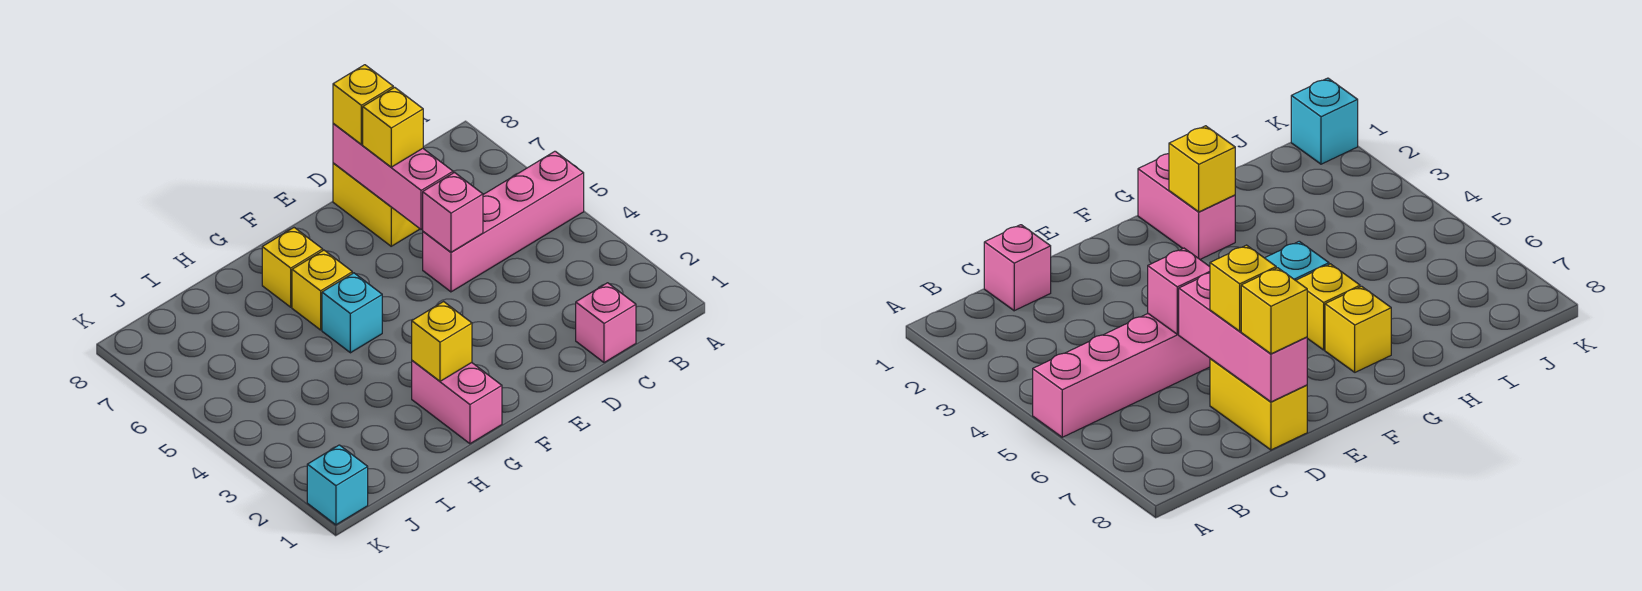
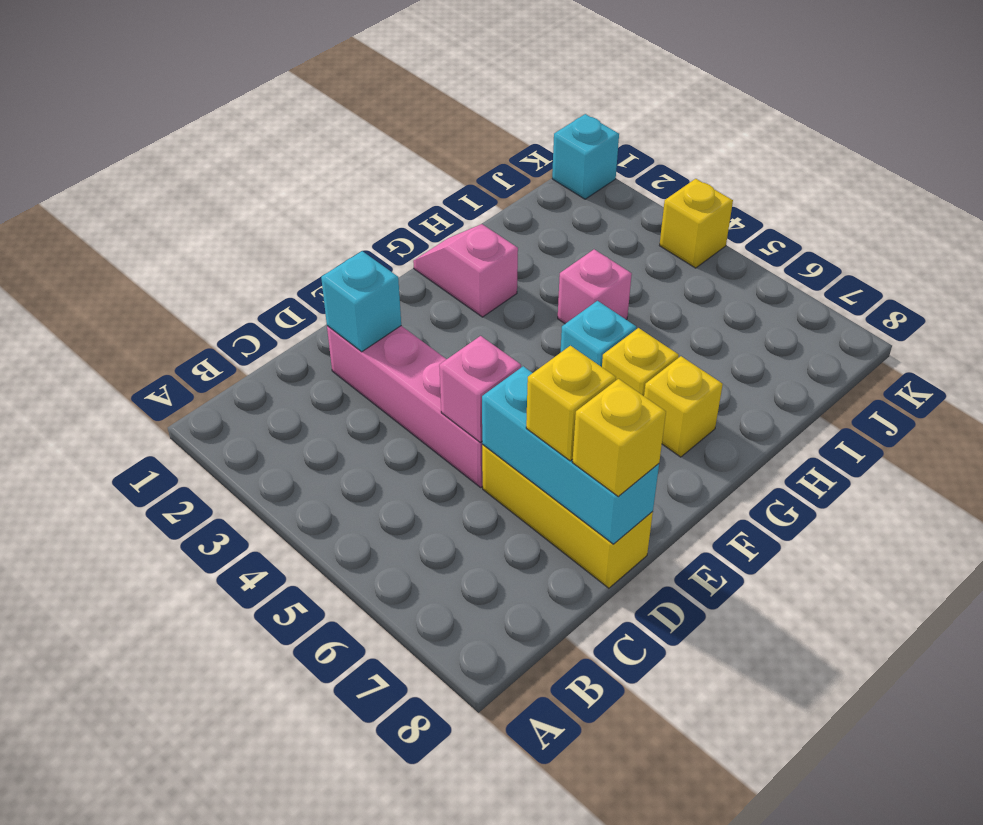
pink 1x4 brick [423,151,584,292] -> pink 1x4 brick turned to [327,326,483,487]
pink 1x1 brick [576,283,636,363] -> pink 1x1 brick moved to [558,249,632,324]
none -> cyan 1x1 brick [321,251,401,352]
pink 1x3 brick [333,123,453,230] -> cyan 1x3 brick [482,366,659,544]
yellow 1x2 brick [333,163,420,246] -> yellow 1x3 brick [482,445,653,588]
pink 1x2 brick [412,361,502,444] -> pink 1x2 slope [413,224,518,317]
yellow 1x1 brick [412,302,472,381] -> yellow 1x1 brick moved to [660,179,733,268]

